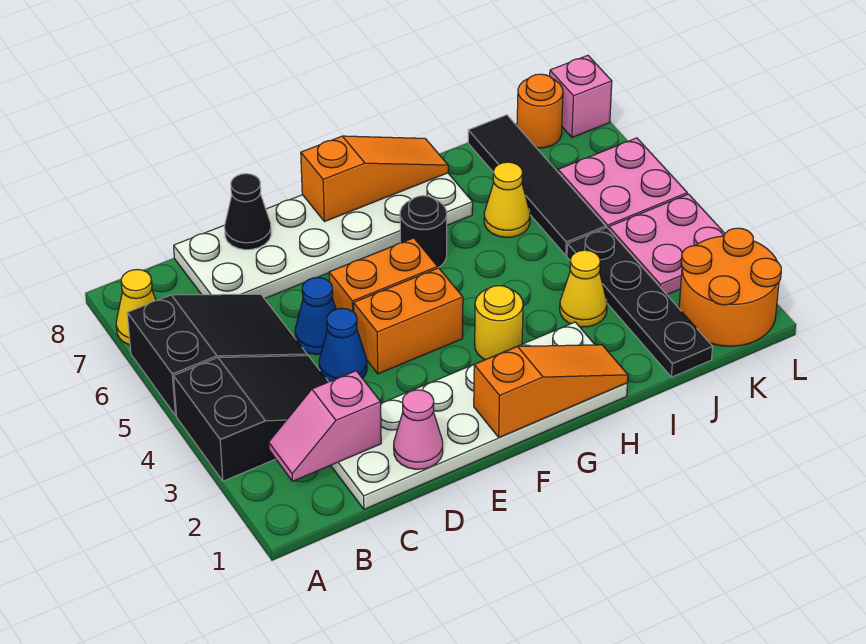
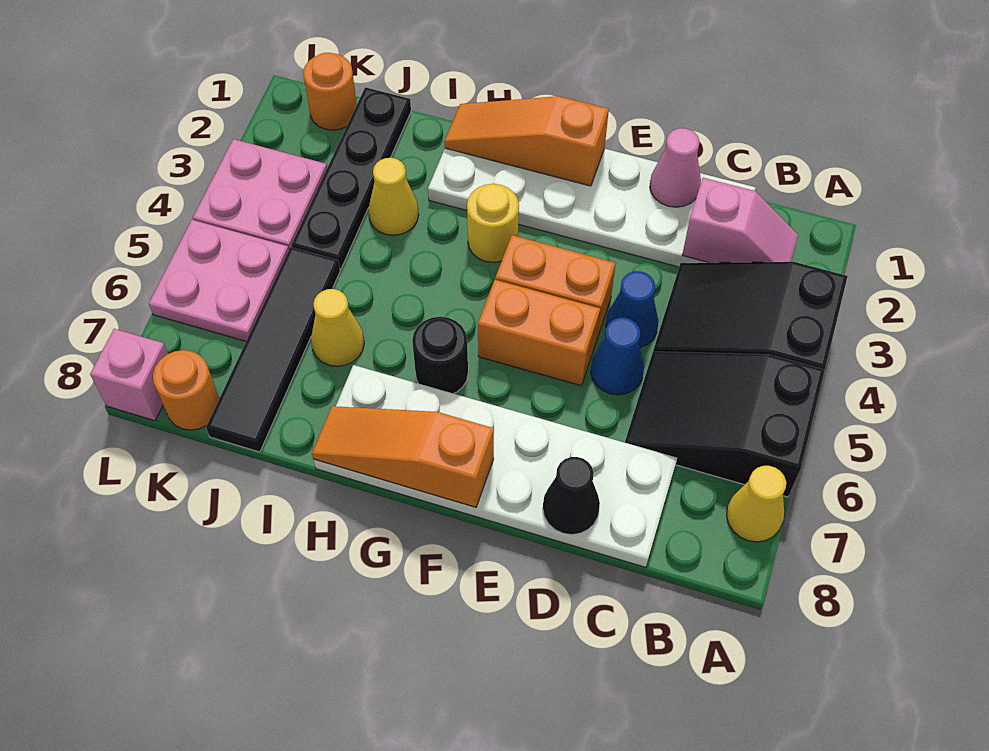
orange 2x2 round brick [679,228,781,346] -> orange 1x1 round brick [303,53,357,130]

